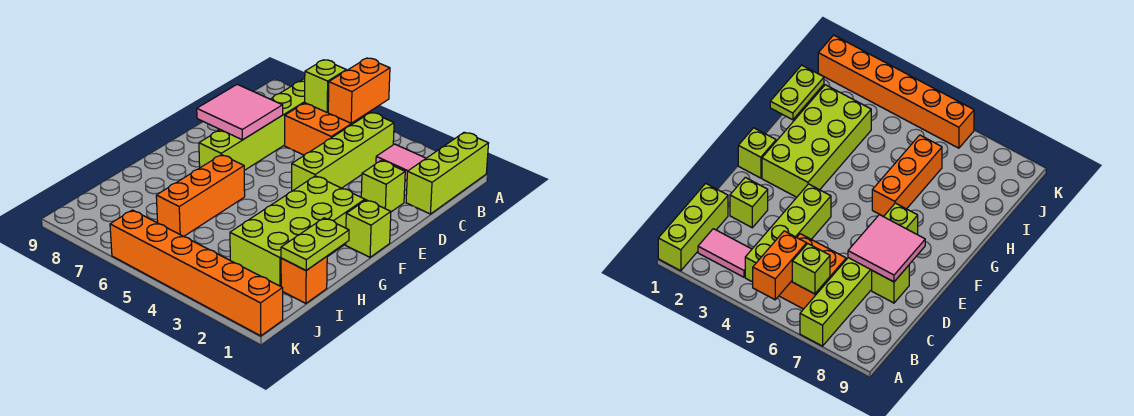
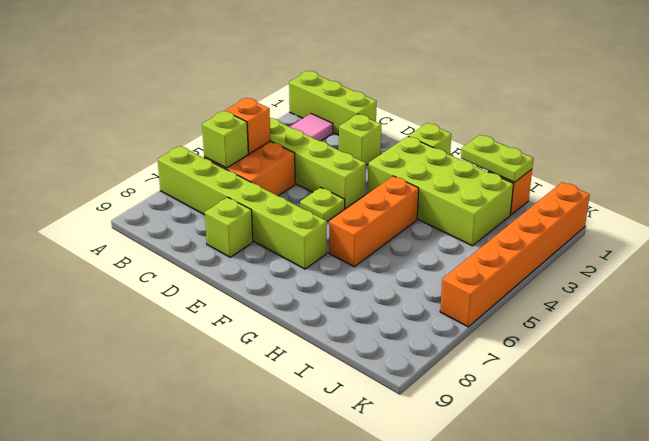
orange 1x2 brick [328,58,390,123] -> orange 1x1 brick [225,98,270,154]
pink 2x2 tile [197,84,283,140] -> none
none -> lime 1x1 plate [300,187,345,221]
orange 1x3 brick [156,155,245,236] -> orange 1x3 brick turned to [329,176,419,267]

